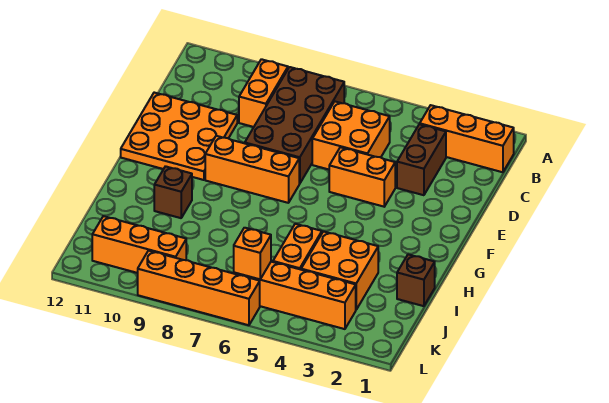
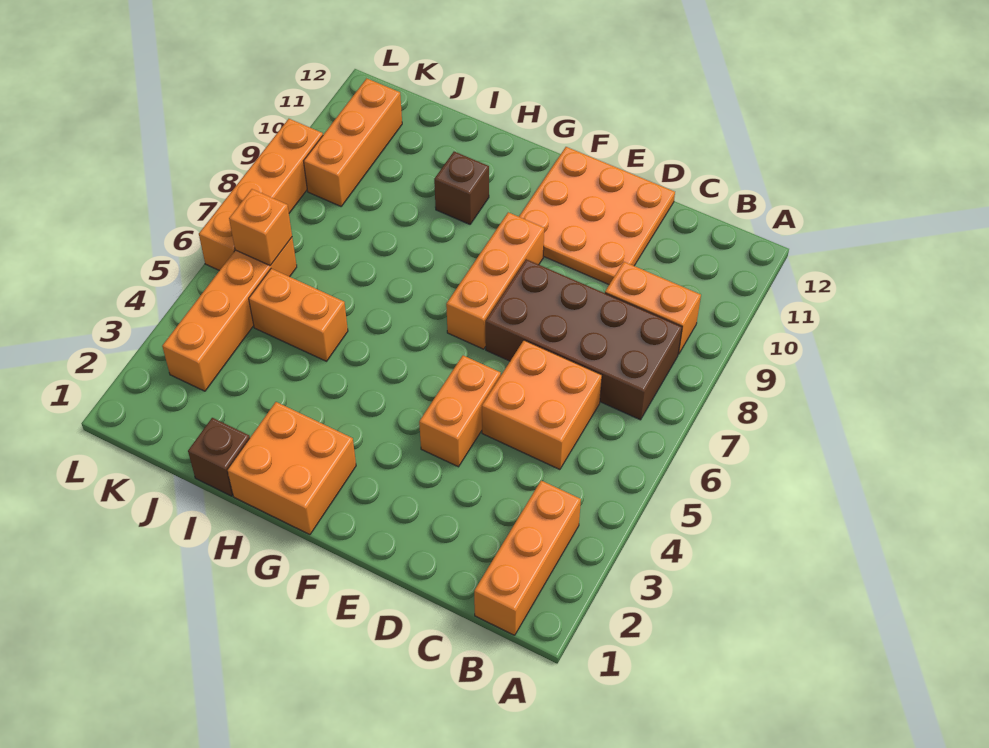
brown 1x2 brick [397,124,446,195] -> none
orange 2x2 brick [301,231,378,310] -> orange 2x2 brick moved to [227,402,356,535]

